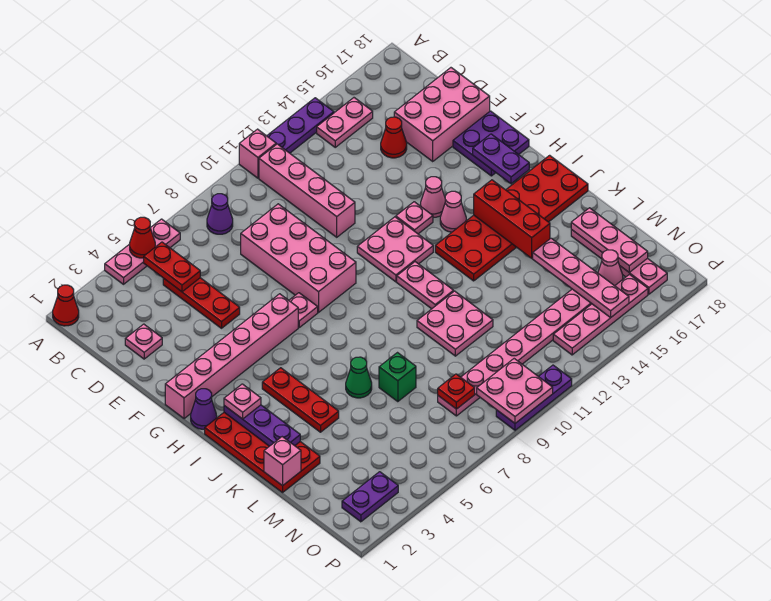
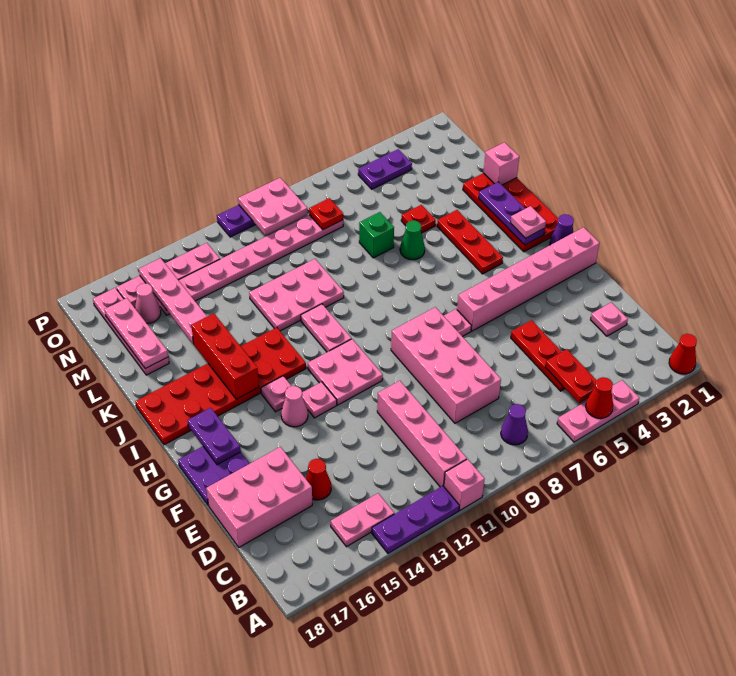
pink 1x1 cone [440,191,466,232] -> pink 1x1 plate [261,376,291,412]
pink 2x2 plate [417,291,493,356] -> pink 2x3 plate [249,259,344,331]
none -> red 1x1 plate [401,205,436,233]
purple 1x2 plate [342,472,398,522] -> purple 1x2 plate moved to [358,149,412,189]

